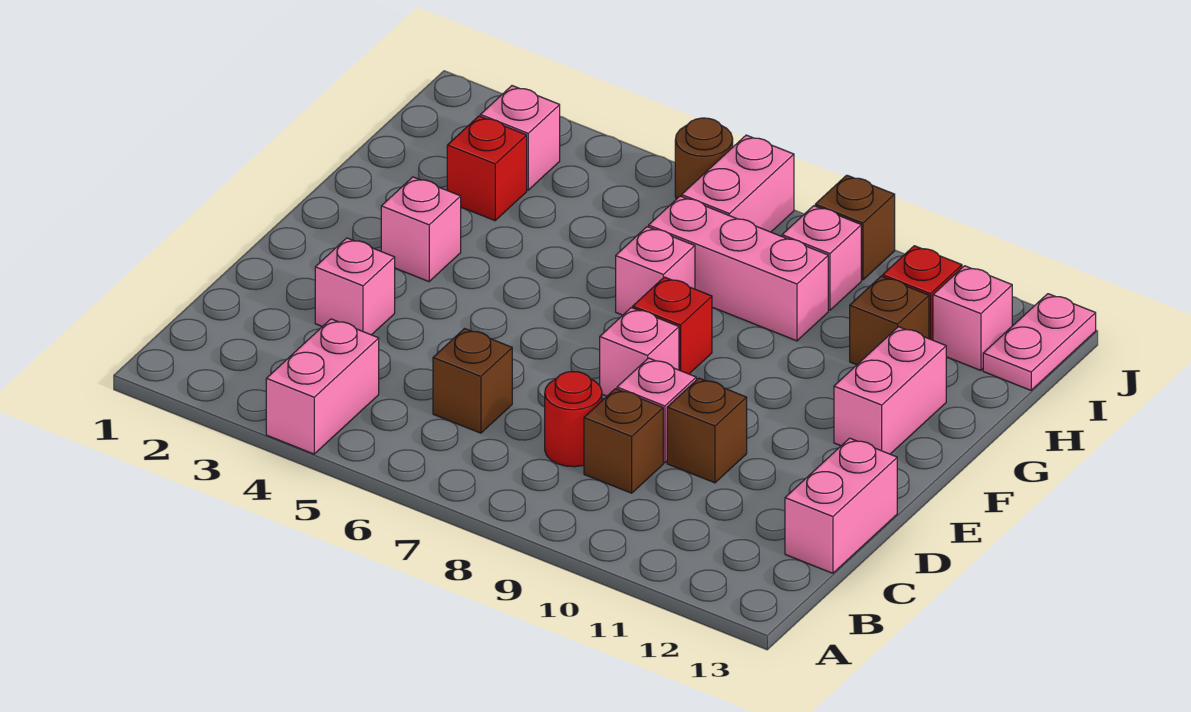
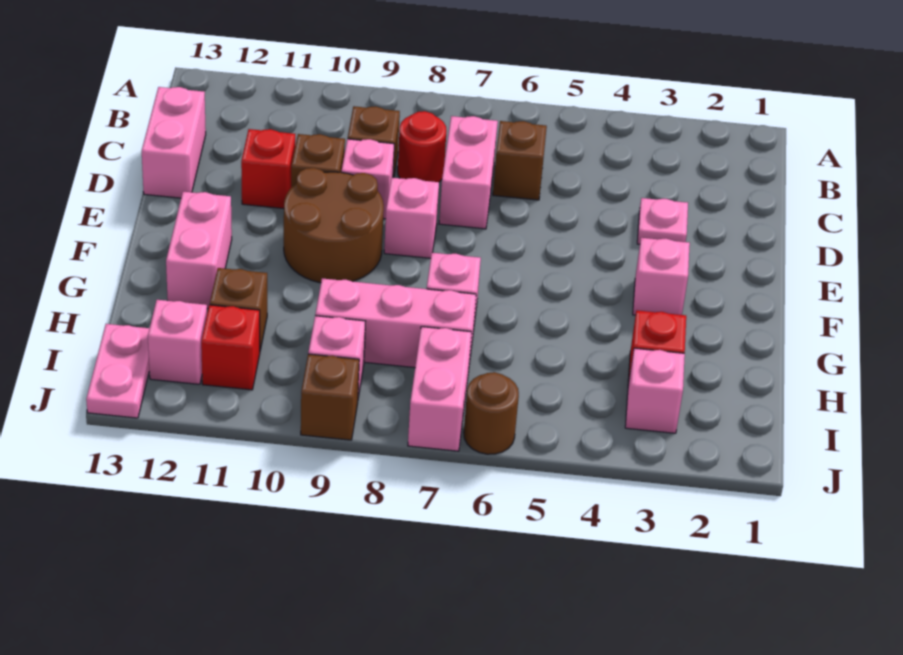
pink 1x2 brick [266,319,379,454] -> pink 1x2 brick moved to [439,116,498,229]
pink 1x1 brick [315,238,395,335] -> pink 1x1 plate [637,198,688,244]
none -> brown 2x2 round brick [284,168,384,283]
red 1x1 brick [633,277,712,374] -> red 1x1 brick moved to [241,129,295,209]

